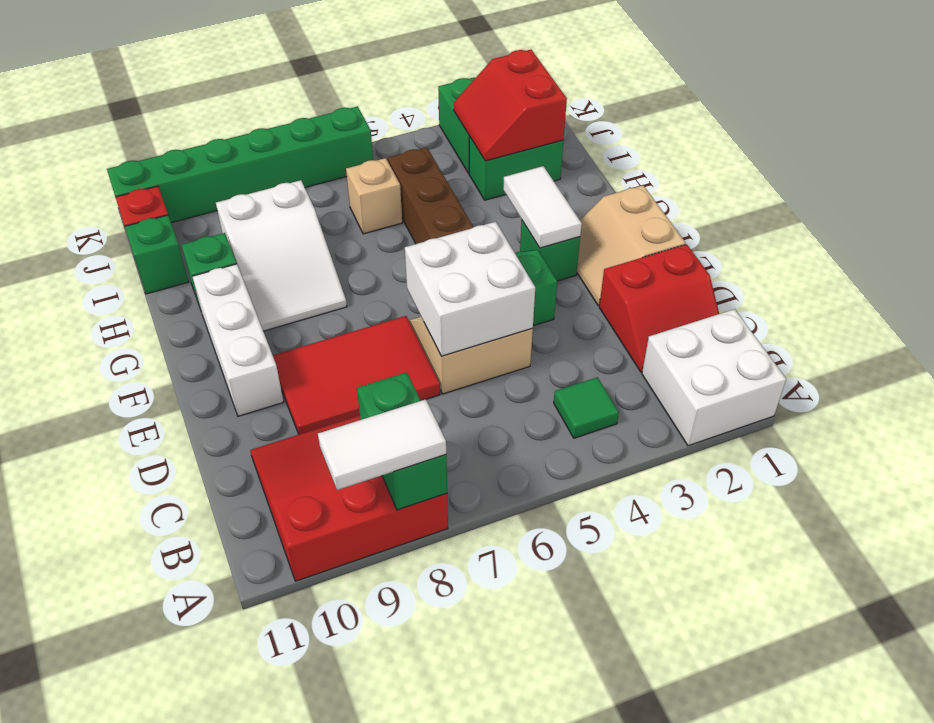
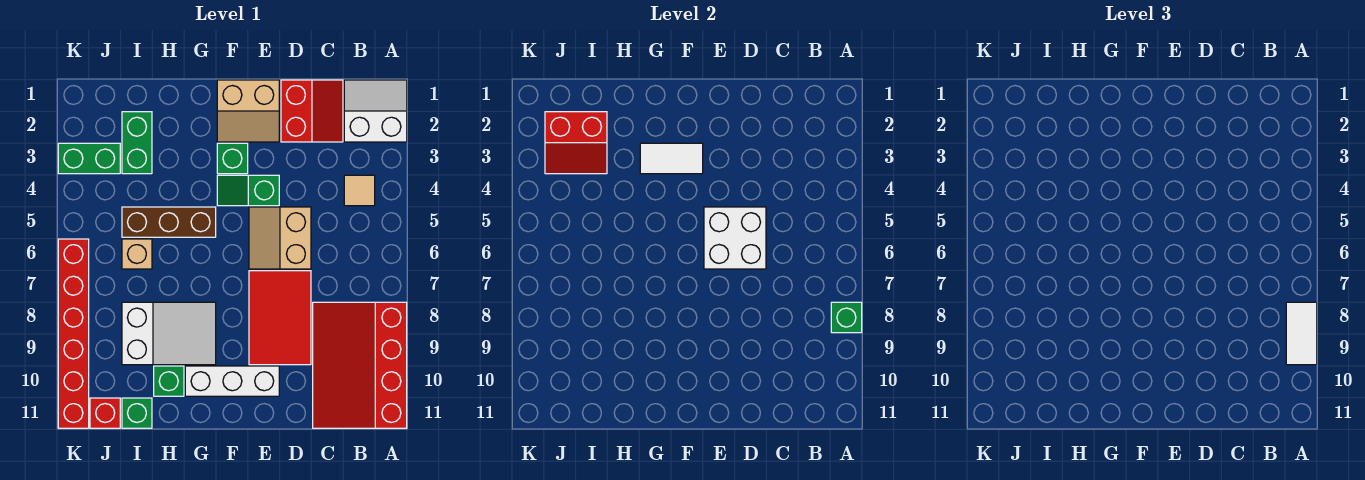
white 2x2 brick [642,309,786,446] -> white 2x2 slope [344,80,407,142]
red 3x3 slope [250,416,448,581] -> red 3x4 slope [313,302,407,428]
green 1x2 brick [357,372,447,510] -> green 1x1 brick [831,302,862,333]
green 1x1 tile [554,377,619,438] -> tan 1x1 tile [344,175,375,206]
green 1x6 brick [107,106,373,223] -> red 1x6 brick [58,239,89,428]

